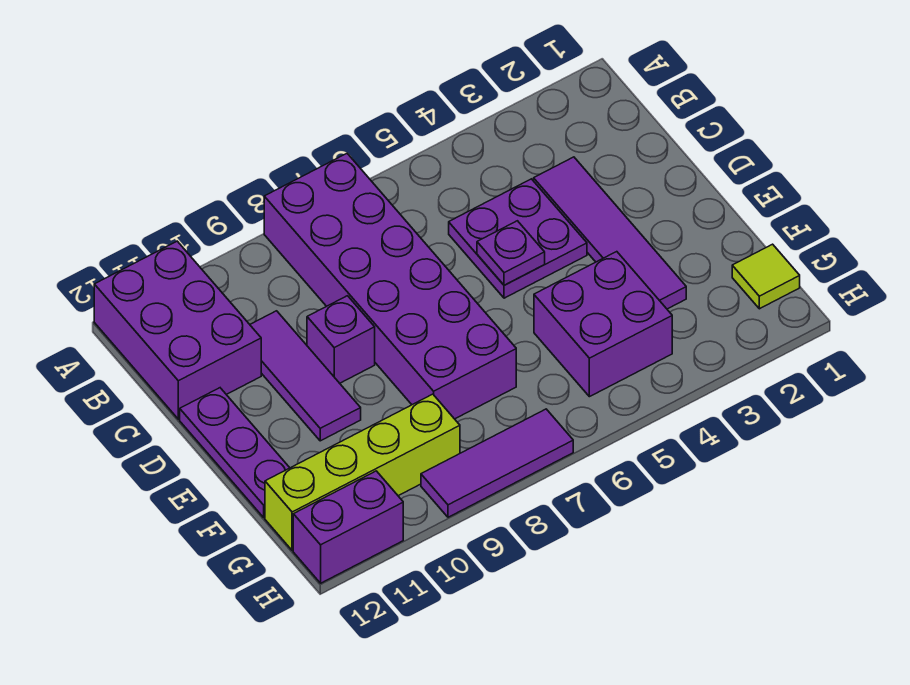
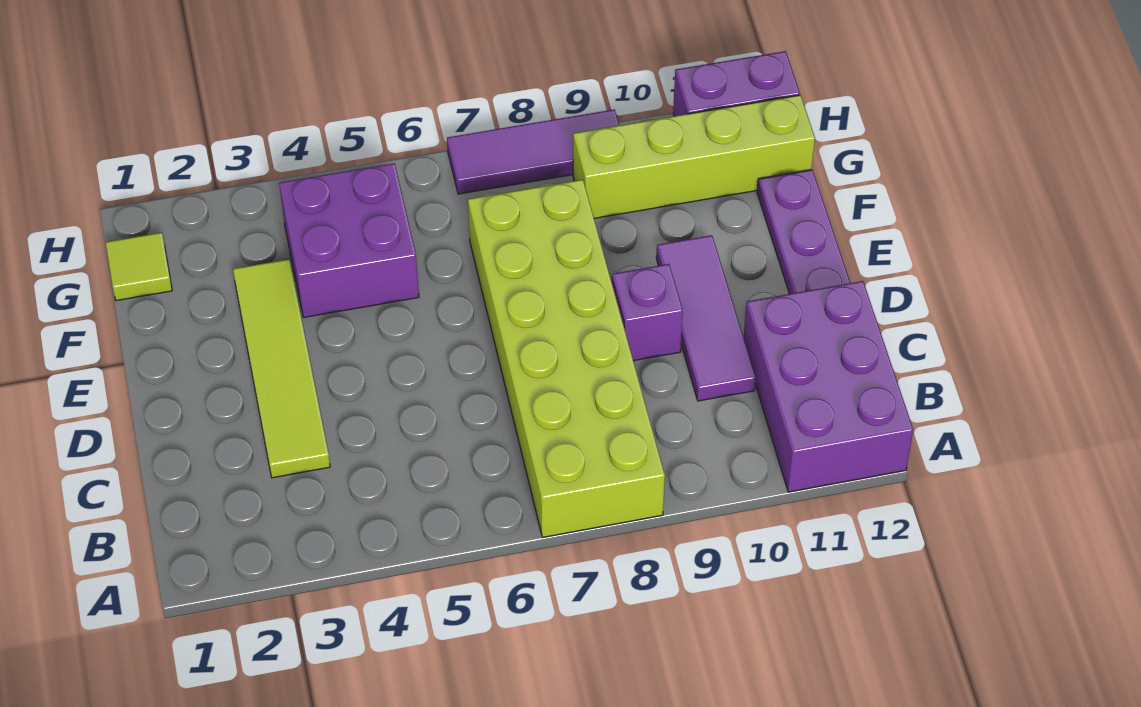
purple 2x6 brick [264,154,516,419] -> lime 2x6 brick [468,180,665,537]
purple 1x4 tile [534,157,686,309] -> lime 1x4 tile [233,259,330,478]
purple 2x2 plate [449,179,587,298] -> none
purple 1x1 plate [477,221,545,285] -> none

